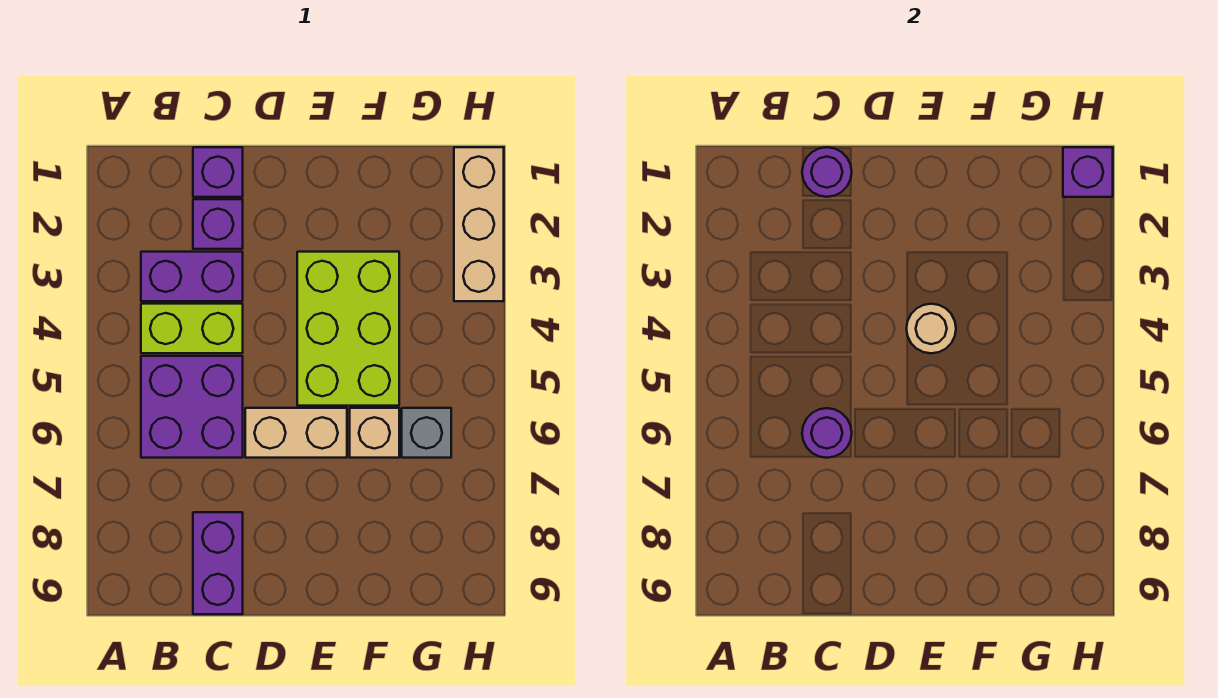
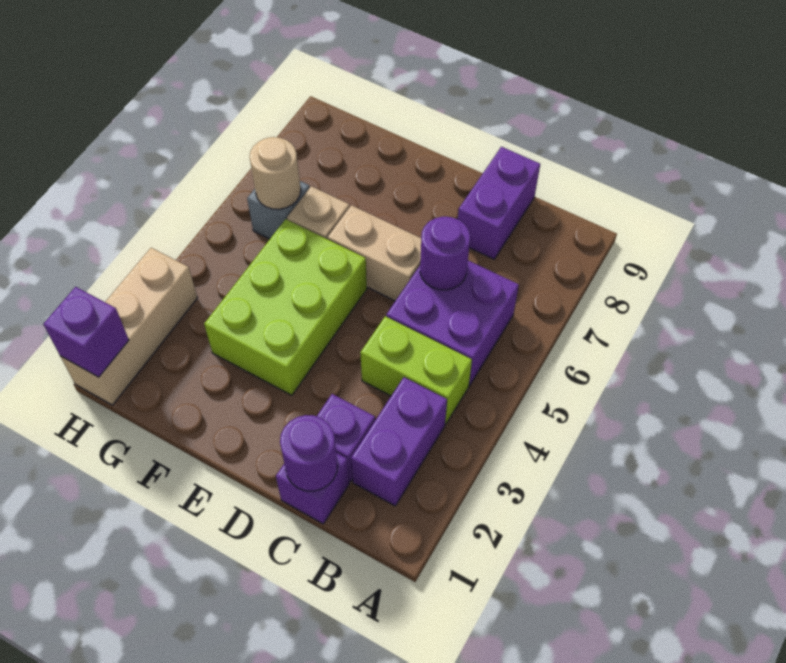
purple 1x2 brick [141,252,243,301] -> purple 1x2 brick turned to [351,377,447,506]
tan 1x1 round brick [906,304,956,353] -> tan 1x1 round brick moved to [250,137,301,209]

